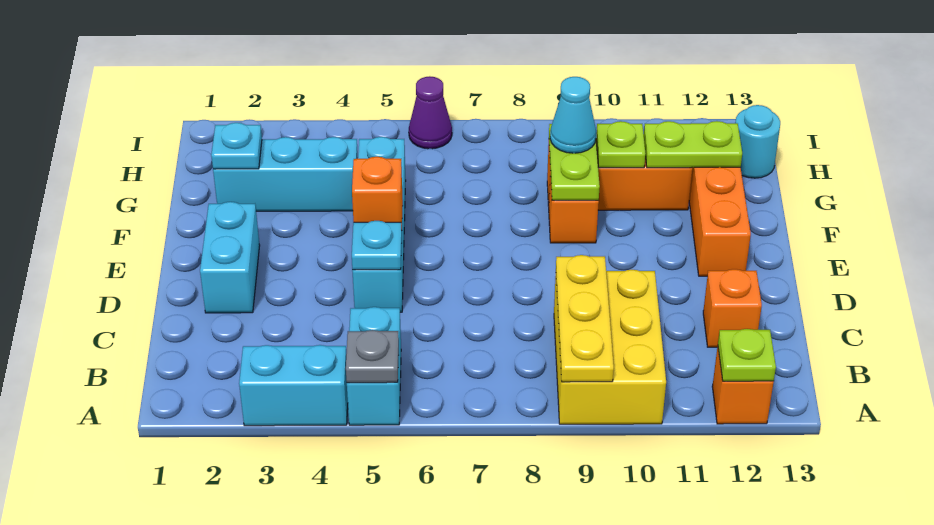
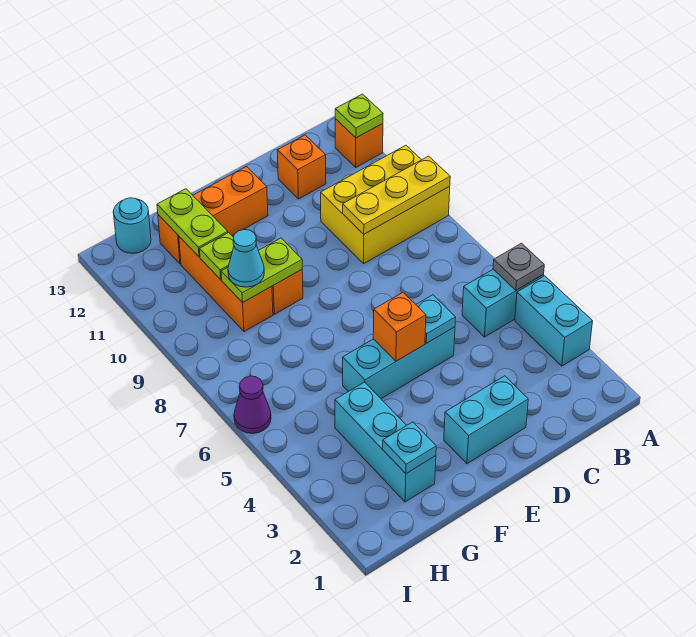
cyan 1x4 brick [352,137,406,312] -> cyan 1x3 brick [343,327,455,399]

